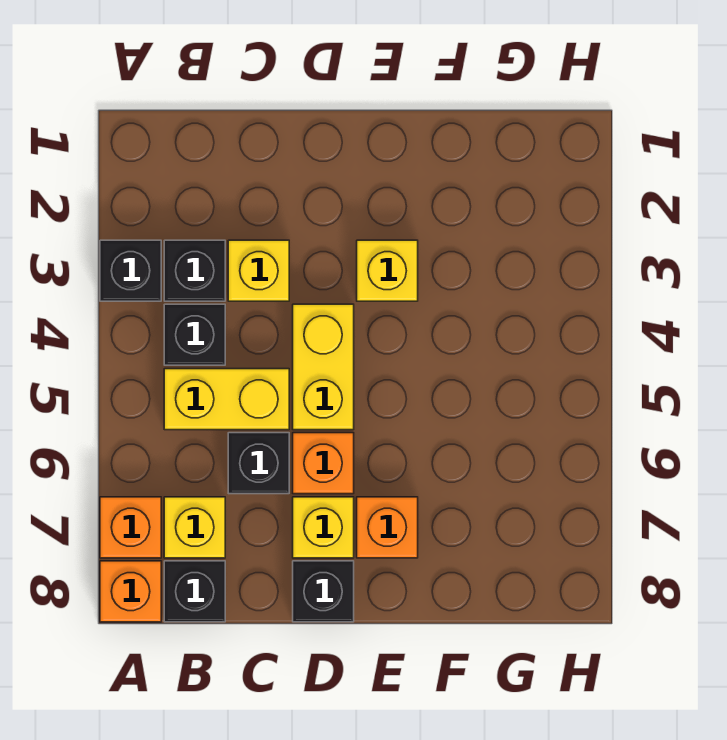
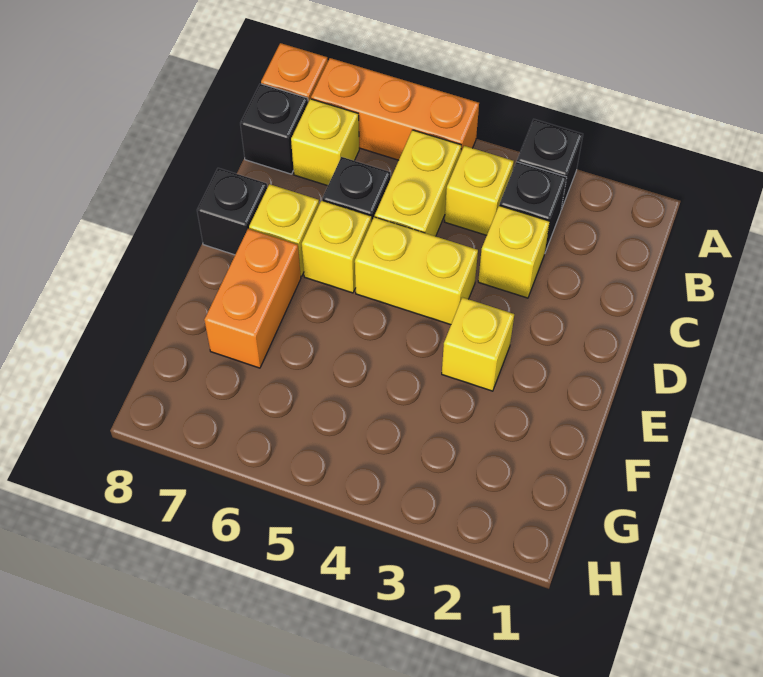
orange 1x1 brick [100,497,161,558] -> orange 1x3 brick [311,58,479,160]
black 1x1 brick [164,304,225,365] -> yellow 1x1 brick [445,146,514,235]
orange 1x1 brick [293,433,354,494] -> yellow 1x1 brick [302,201,371,293]
orange 1x1 brick [357,497,418,558] -> orange 1x2 brick [204,229,301,368]

